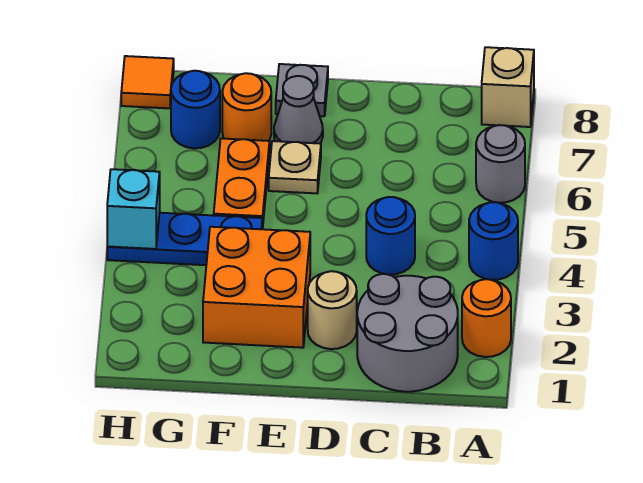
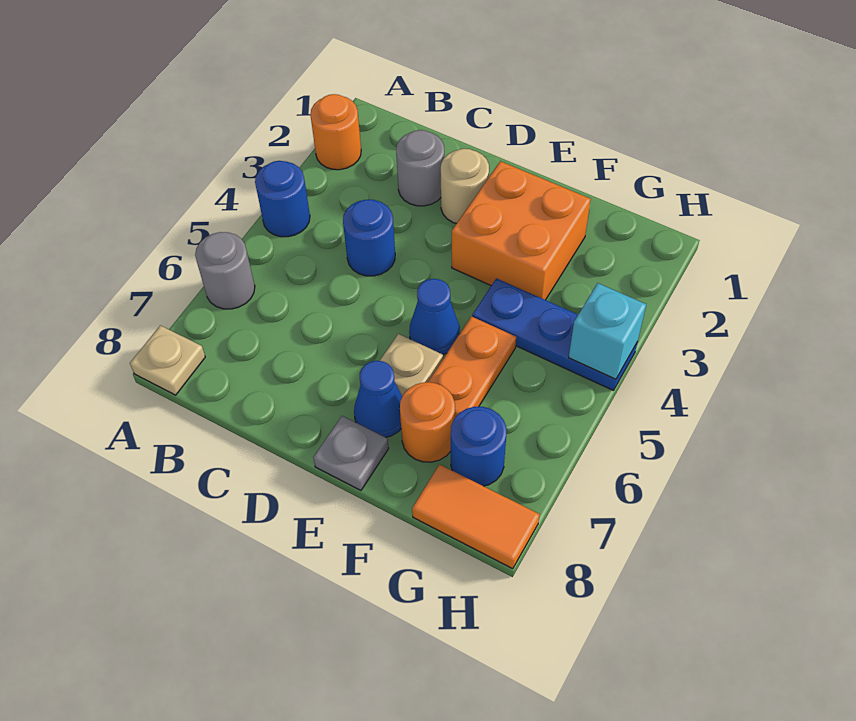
tan 1x1 brick [482,47,534,127] -> tan 1x1 plate [130,325,205,395]
grey 2x2 round brick [357,274,458,392] -> grey 1x1 round brick [396,130,444,206]
none -> blue 1x1 cone [409,279,460,354]
grey 1x1 cone [274,76,323,143] -> blue 1x1 cone [354,361,402,437]
orange 1x1 tile [121,56,174,108] -> orange 1x2 tile [412,464,540,569]

